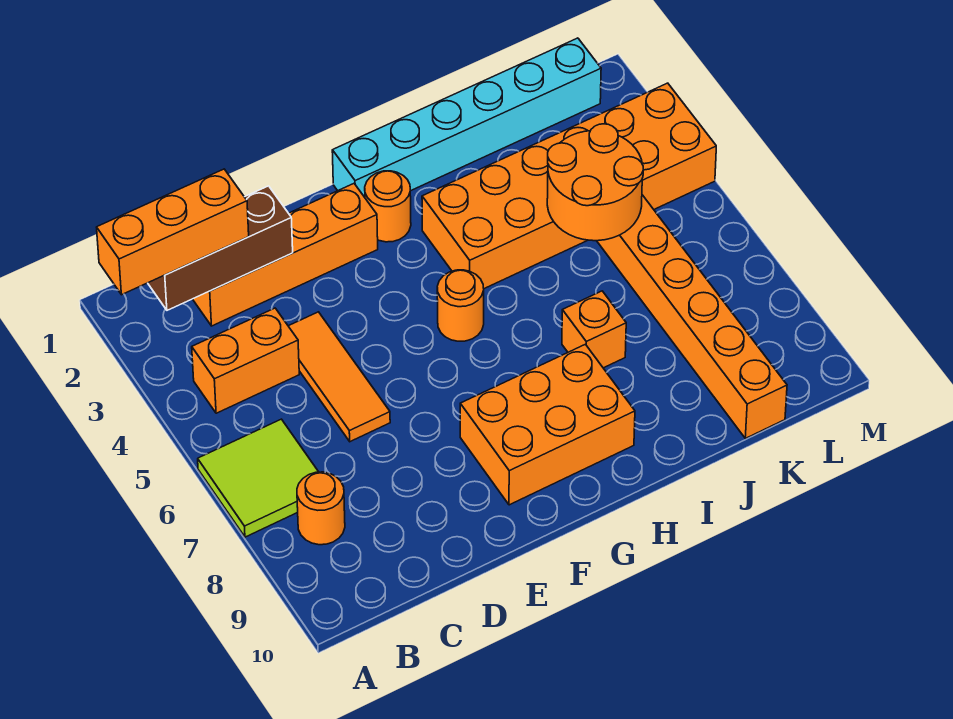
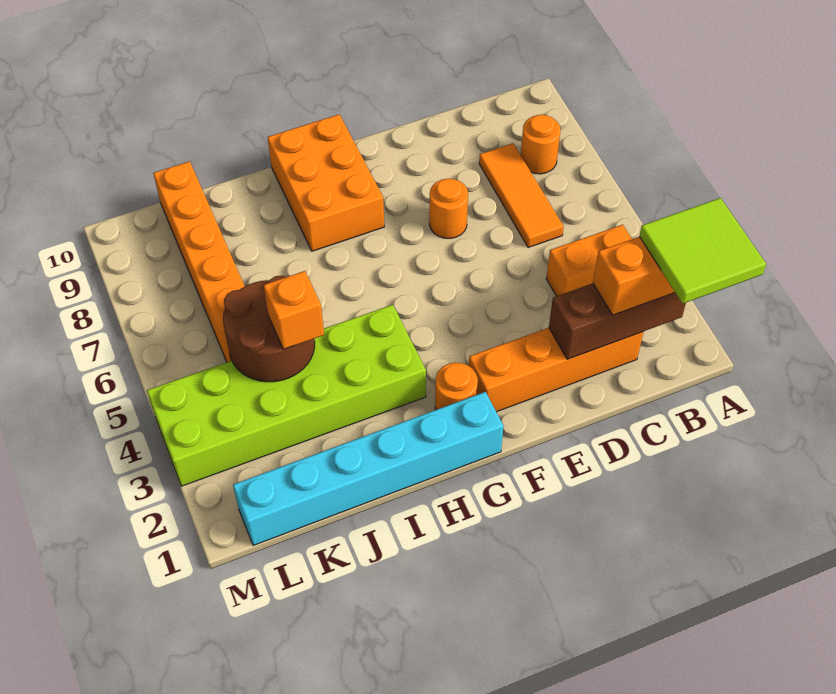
lime 2x2 tile [198,419,318,537] -> lime 2x2 tile moved to [639,198,766,303]
orange 1x3 tile [289,312,390,442] -> orange 1x3 tile moved to [479,143,564,248]
orange 2x3 brick [460,344,635,505] -> orange 2x3 brick turned to [268,114,384,251]
orange 1x1 round brick [437,270,484,341] -> orange 1x1 round brick moved to [429,179,468,238]
orange 2x6 brick [422,83,716,289] -> lime 2x6 brick [147,305,426,486]
orange 1x1 brick [562,291,626,368] -> orange 1x1 brick moved to [264,271,324,349]
orange 2x2 round brick [547,124,643,241] -> brown 2x2 round brick [223,276,315,382]

